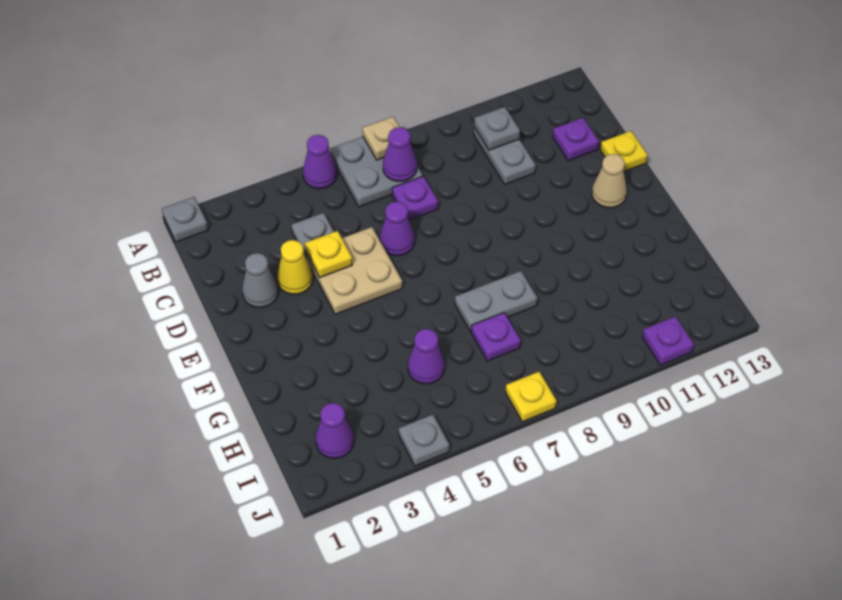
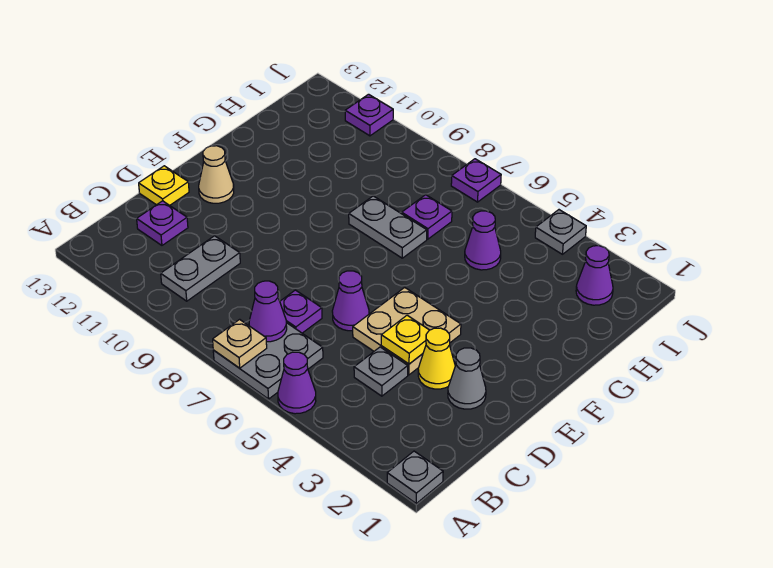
grey 1x1 plate [474,107,520,150] -> none
yellow 1x1 plate [505,372,557,422] -> purple 1x1 plate [451,159,501,202]

